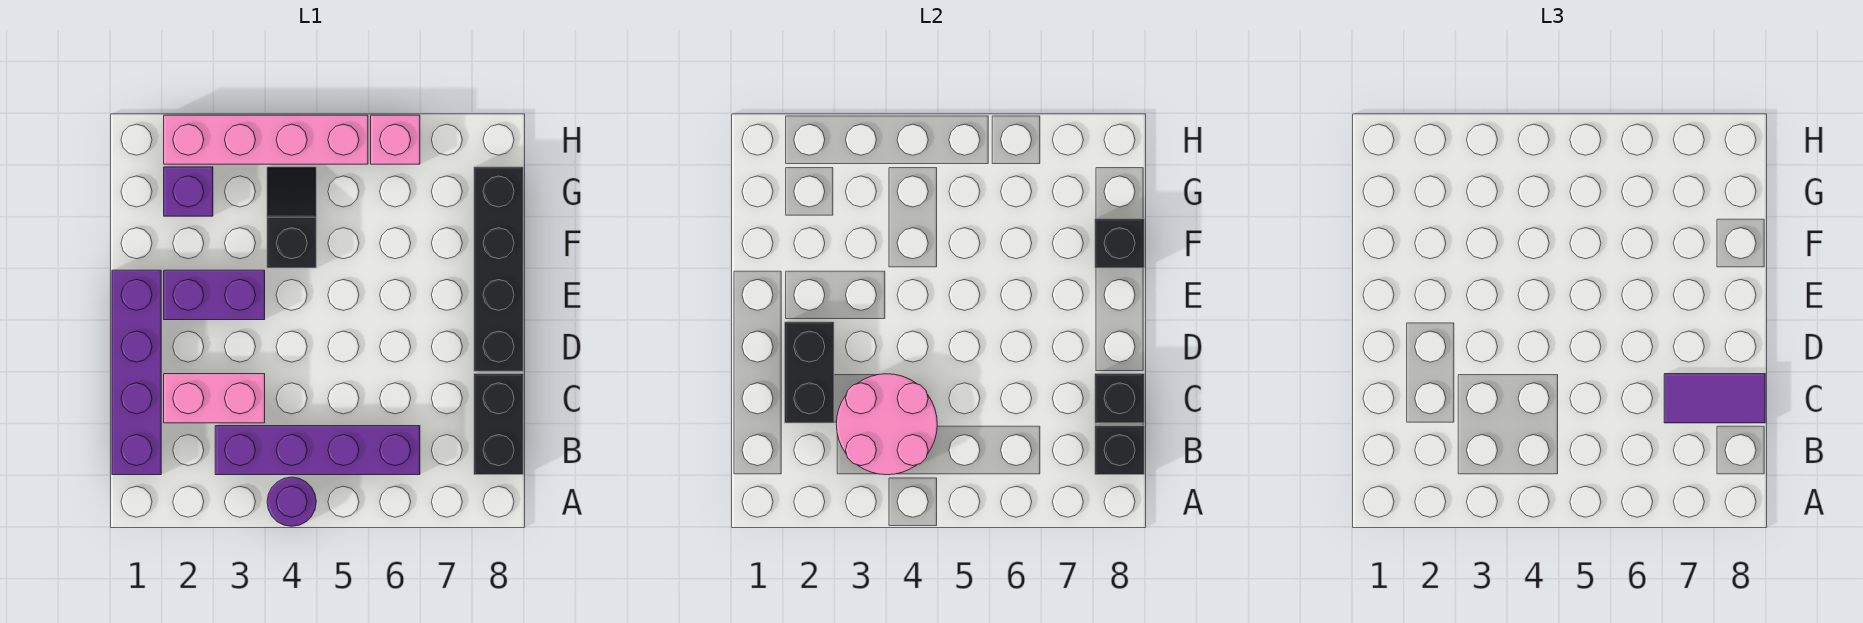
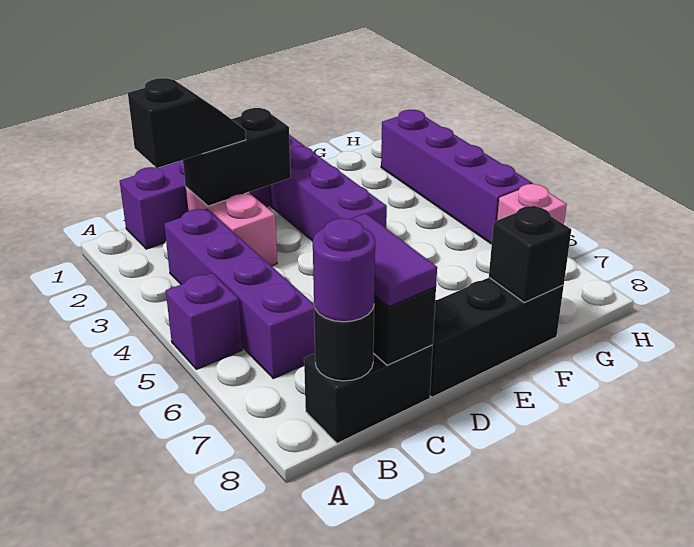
purple 1x1 round brick [267,477,316,526] -> purple 1x1 round brick moved to [313,218,375,322]
pink 2x2 round brick [836,374,937,475] -> none
black 1x1 brick [1095,426,1144,475] -> black 1x1 round brick [314,306,374,381]
black 1x4 brick [474,167,523,371] -> black 1x3 brick [430,278,564,397]
purple 1x2 brick [164,270,265,320] -> purple 1x3 brick [270,146,387,241]
black 1x2 slope [267,167,316,268] -> black 1x2 slope moved to [128,78,246,168]
purple 1x1 brick [164,167,213,216] -> purple 1x1 brick moved to [166,273,242,369]
pink 1x4 brick [164,115,368,164] -> purple 1x4 brick [381,110,533,244]

